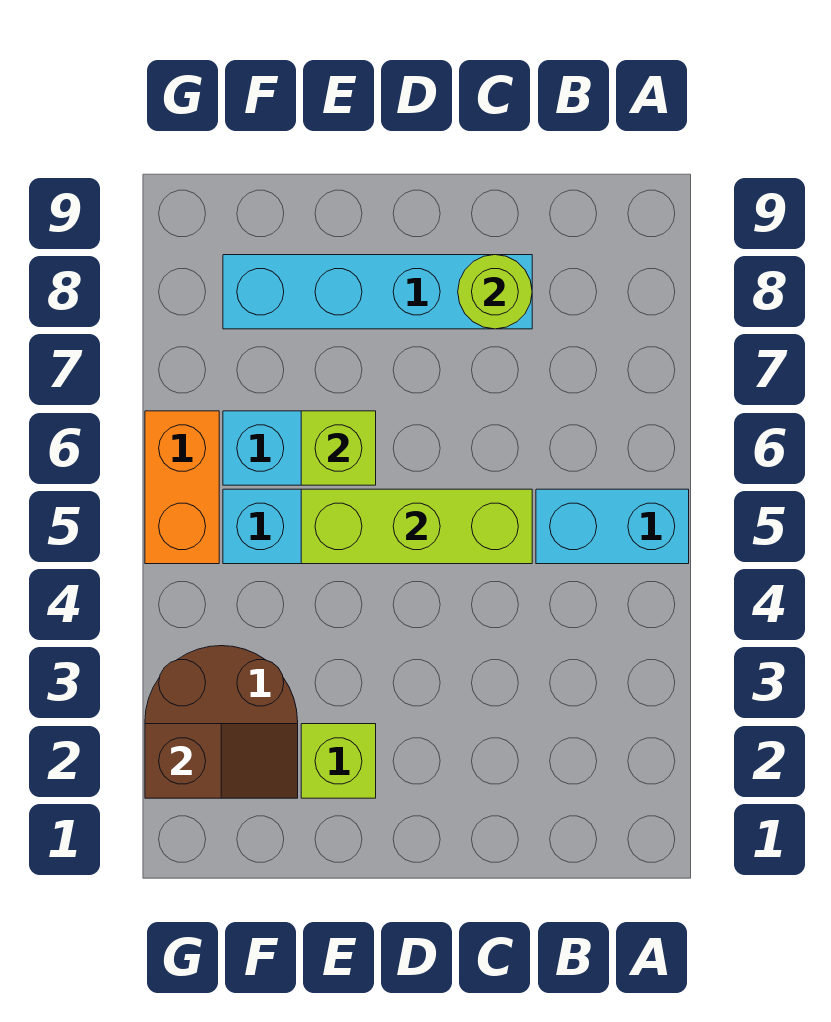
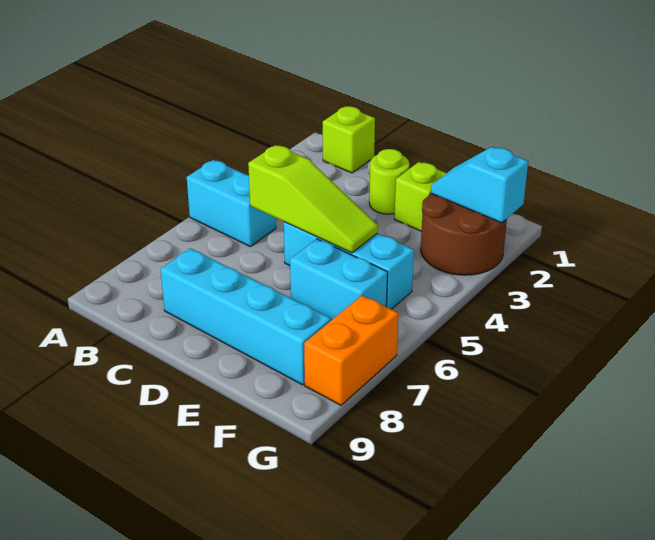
lime 1x3 brick [301,489,532,564] -> lime 1x3 slope [248,145,378,253]
lime 1x1 round brick [458,255,532,329] -> lime 1x1 round brick moved to [369,149,409,214]
lime 1x1 brick [301,411,376,485] -> lime 1x1 brick moved to [323,106,375,173]
brown 1x2 slope [145,724,298,798] -> cyan 1x2 slope [431,147,528,223]
orange 1x2 brick [145,411,219,564] -> orange 1x2 brick moved to [304,295,398,405]

